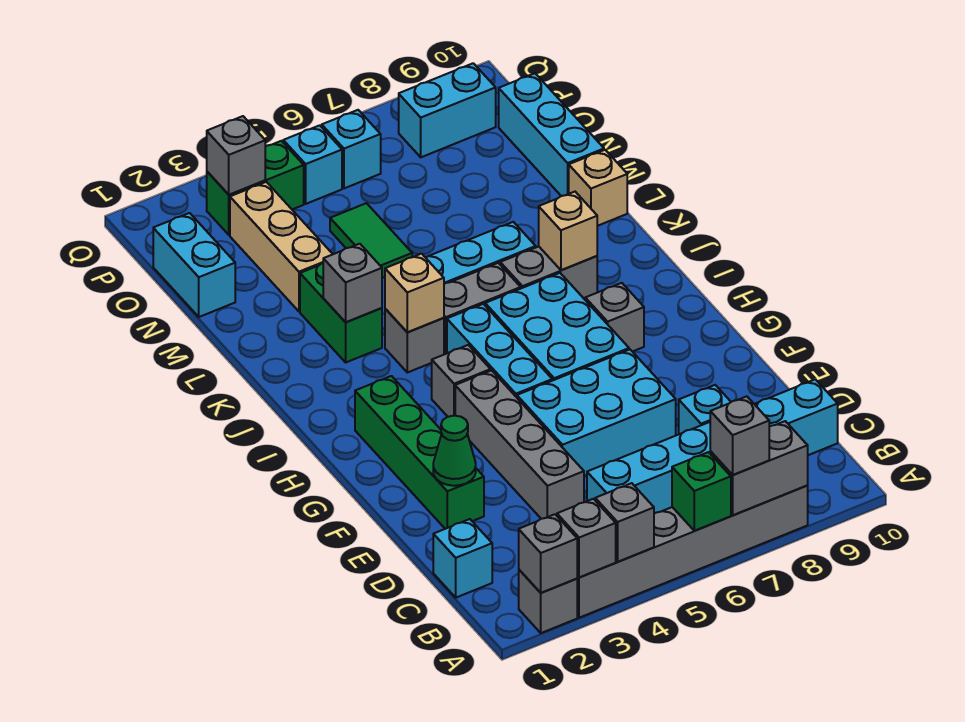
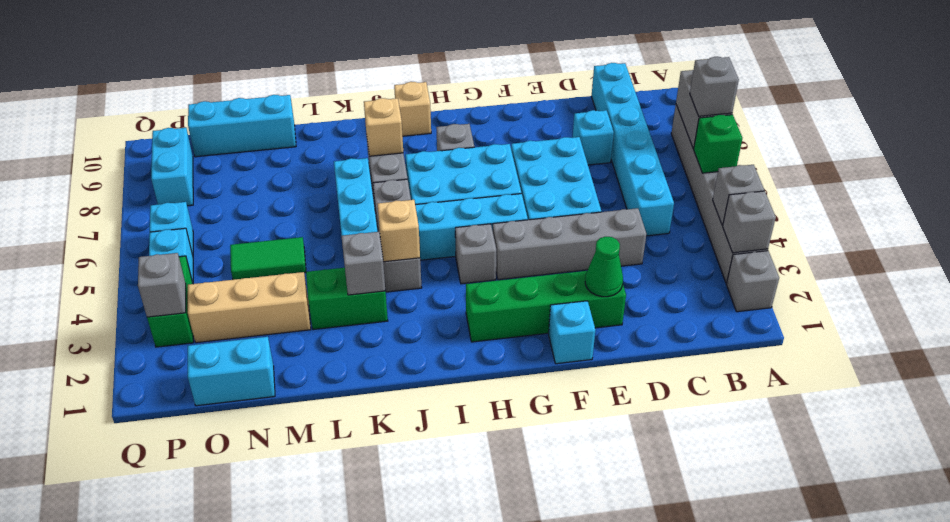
grey 1x1 brick [519,514,577,593] -> none
cyan 1x1 brick [433,519,492,598] -> cyan 1x1 brick moved to [549,301,595,364]
tan 1x1 brick [569,150,627,226] -> tan 1x1 brick moved to [394,82,431,136]

